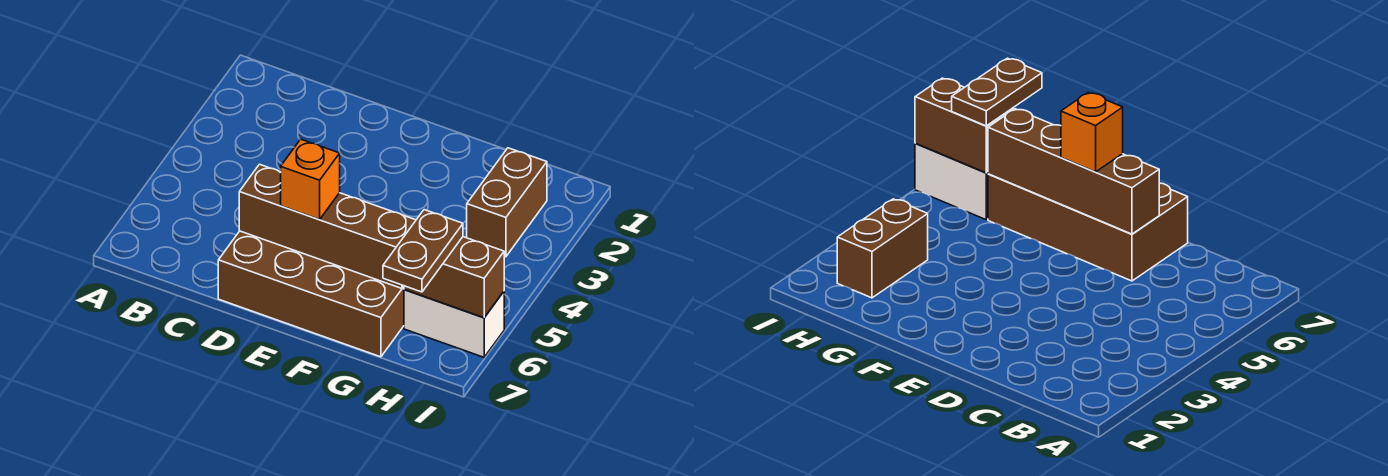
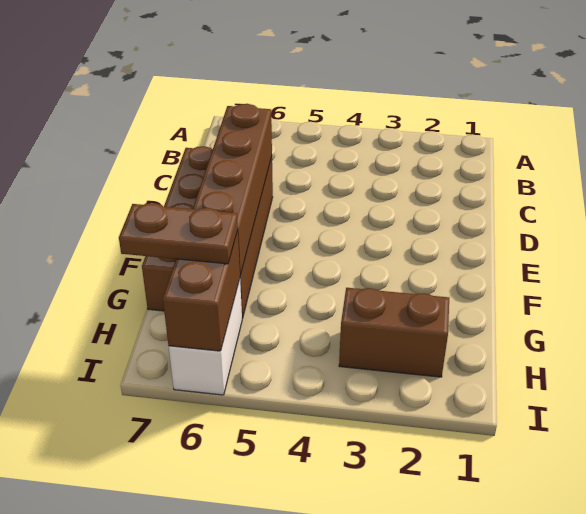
orange 1x1 brick [281,139,340,219] -> none

